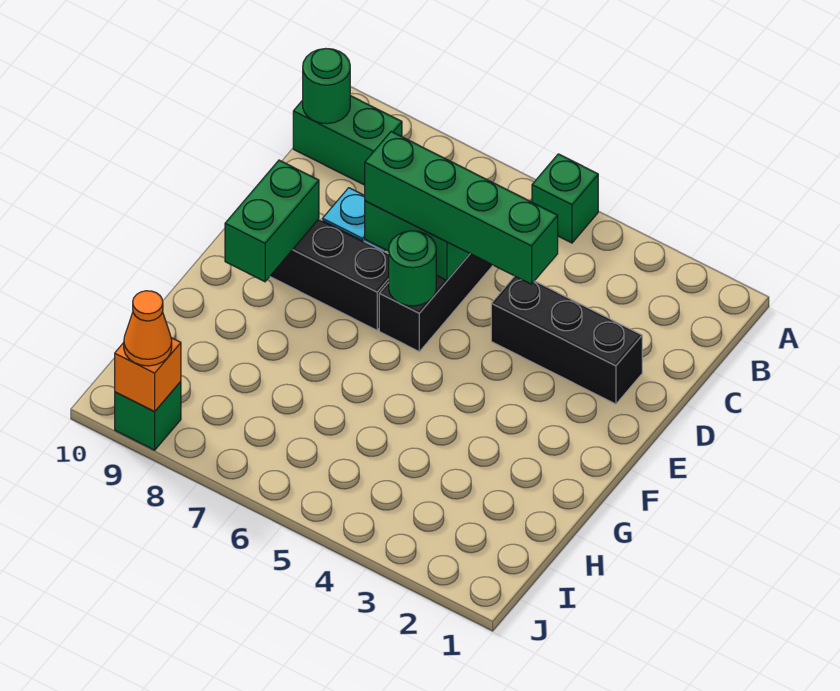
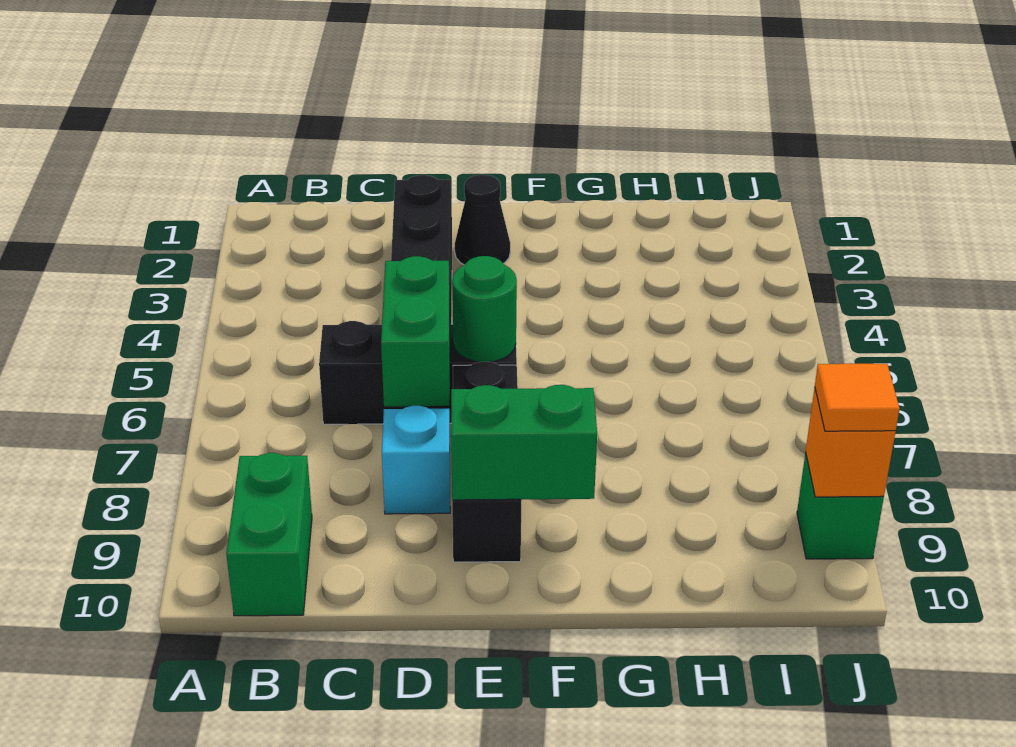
green 1x1 brick [532,154,598,243] -> none
green 1x1 round brick [303,49,350,124] -> none
green 1x4 brick [365,132,558,284] -> none
none -> black 1x1 cone [455,175,510,265]
orange 1x1 cone [124,291,172,366] -> orange 1x1 tile [815,364,900,431]

